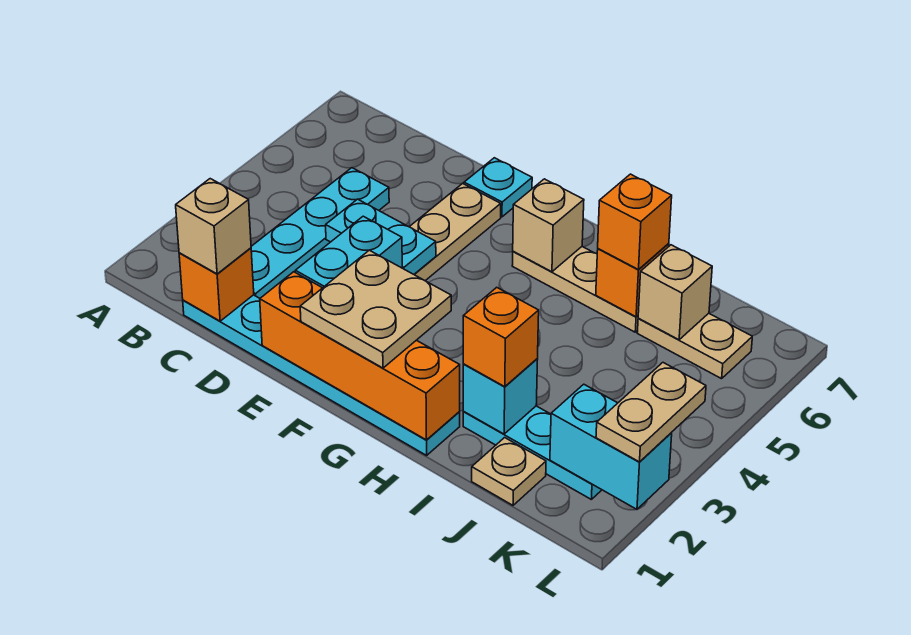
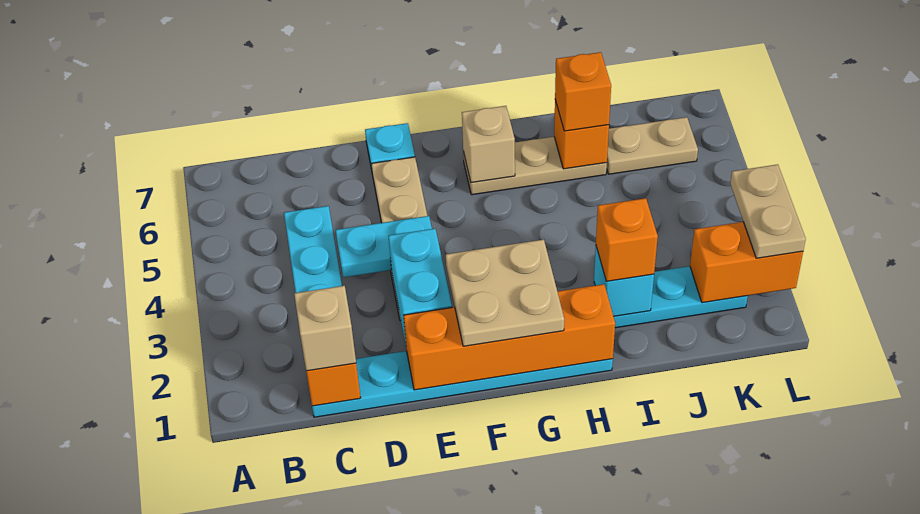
tan 1x1 plate [472,438,546,505] -> none
tan 1x1 brick [638,245,712,340] -> none
cyan 1x2 brick [550,384,672,509] -> orange 1x2 brick [690,222,803,303]

